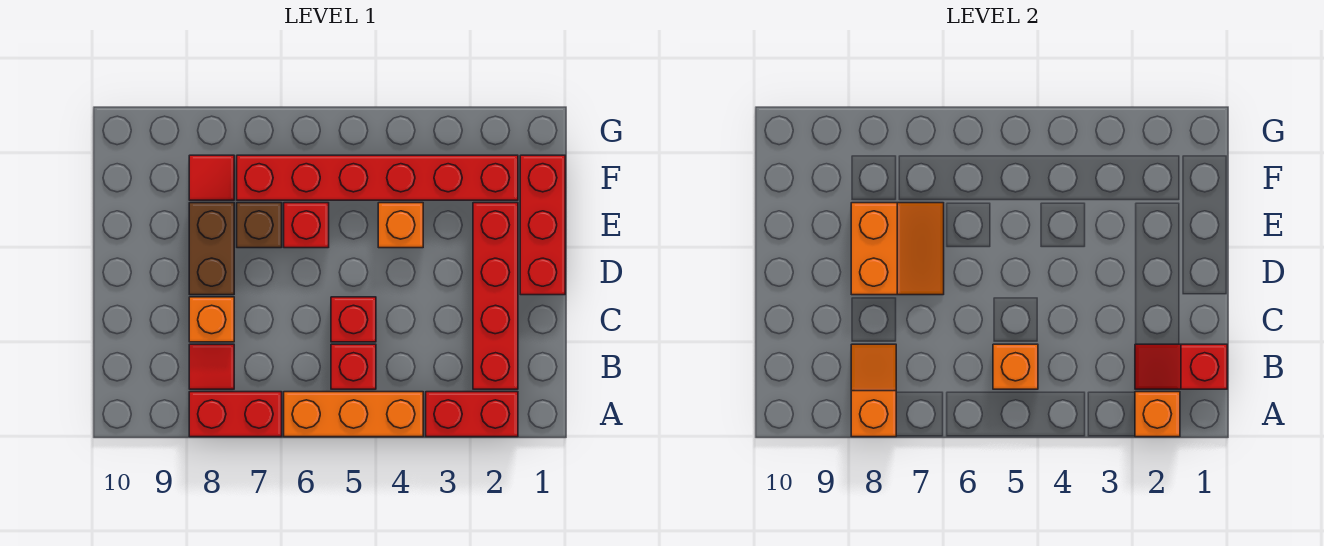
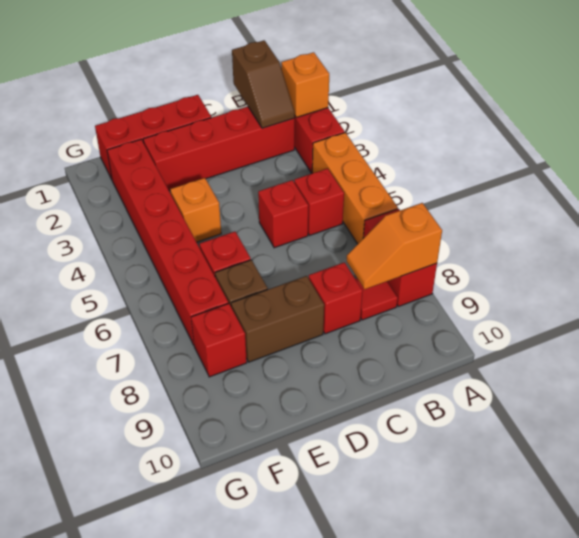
red 1x2 slope [1135,344,1227,389] -> brown 1x2 slope [232,40,295,128]
orange 1x1 brick [993,344,1038,389] -> none
orange 1x1 brick [189,297,234,342] -> red 1x1 brick [309,262,363,334]
orange 2x2 slope [851,203,944,295] -> none
red 1x1 tile [189,155,234,200] -> red 1x1 brick [191,303,247,377]

